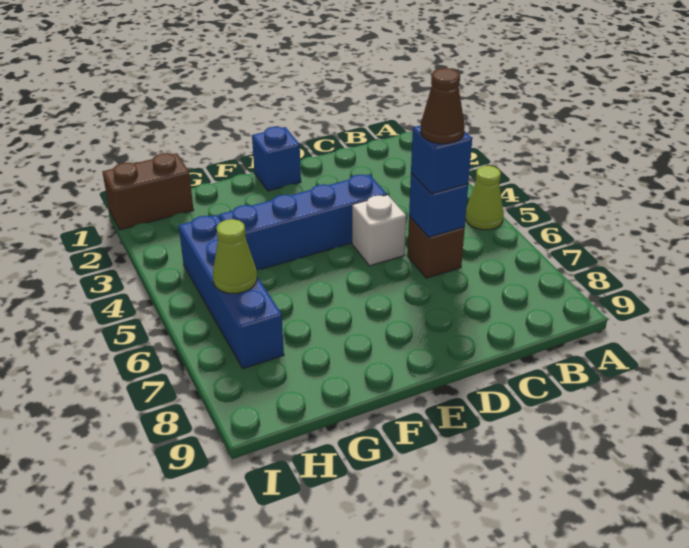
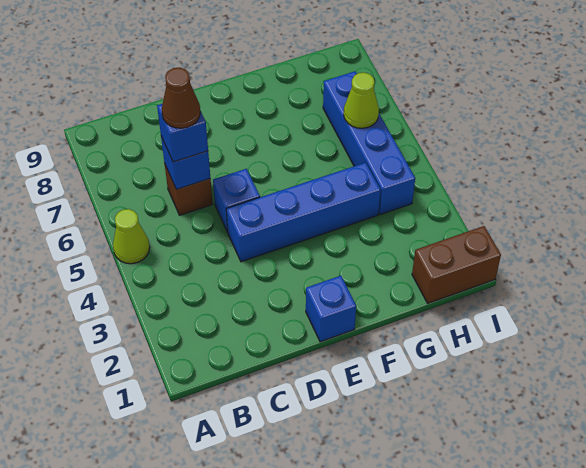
white 1x1 brick [352,195,406,266] -> blue 1x1 brick [213,169,260,232]

